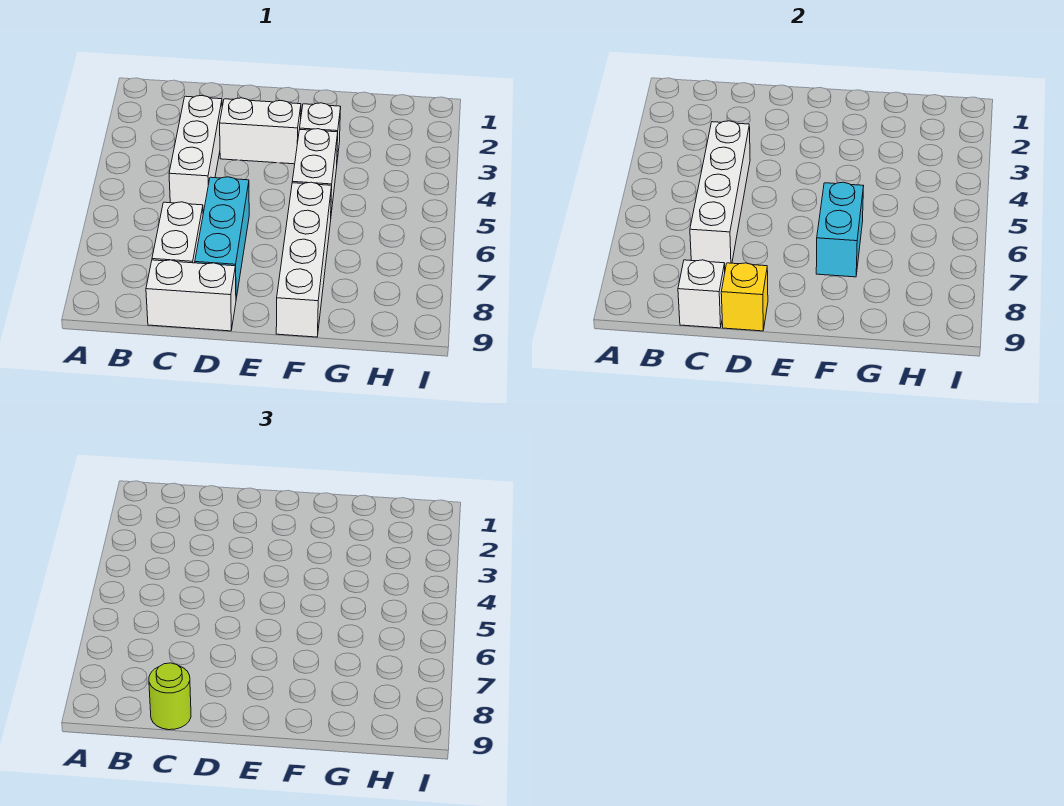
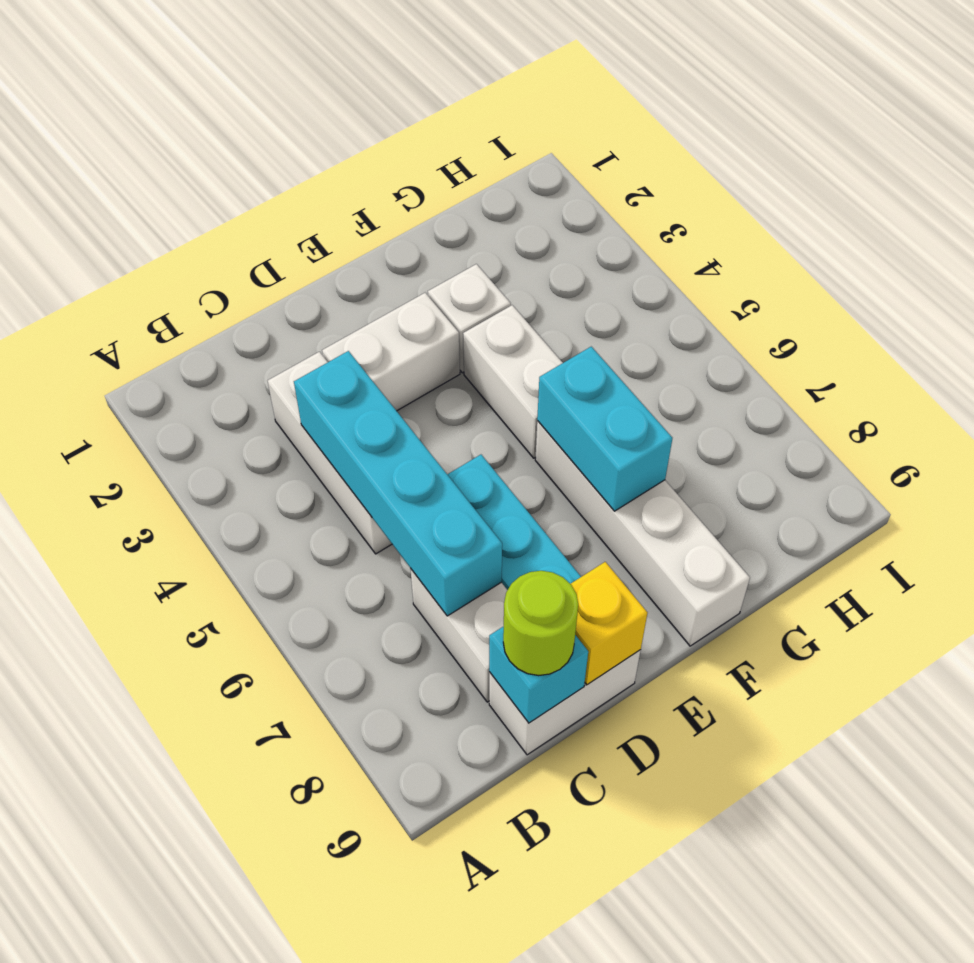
white 1x4 brick [690,121,750,268] -> cyan 1x4 brick [294,351,502,616]
white 1x1 brick [678,260,725,328] -> cyan 1x1 brick [489,626,588,723]

